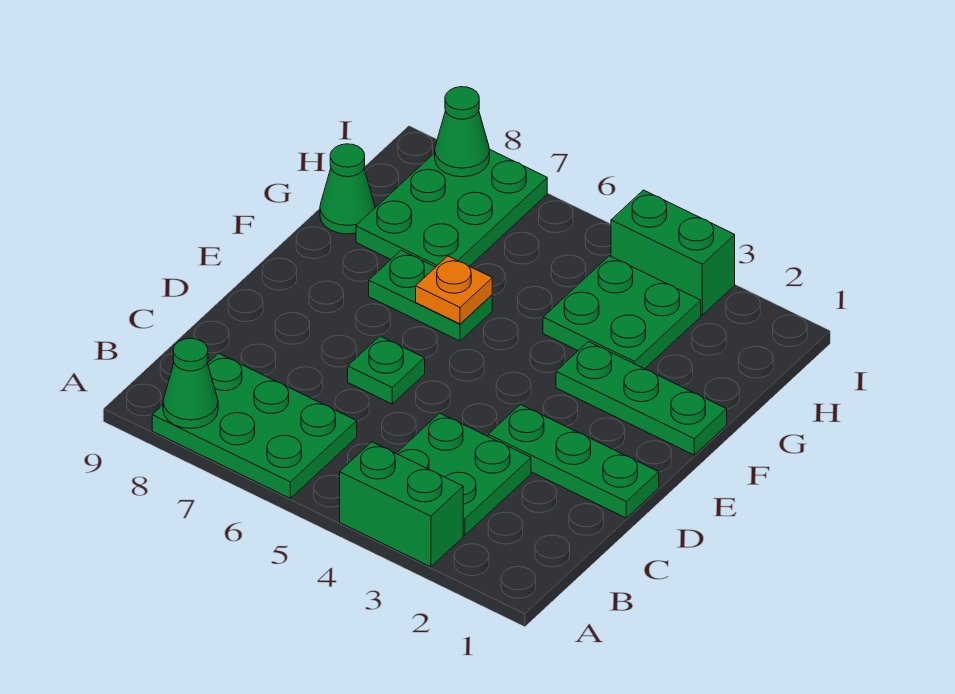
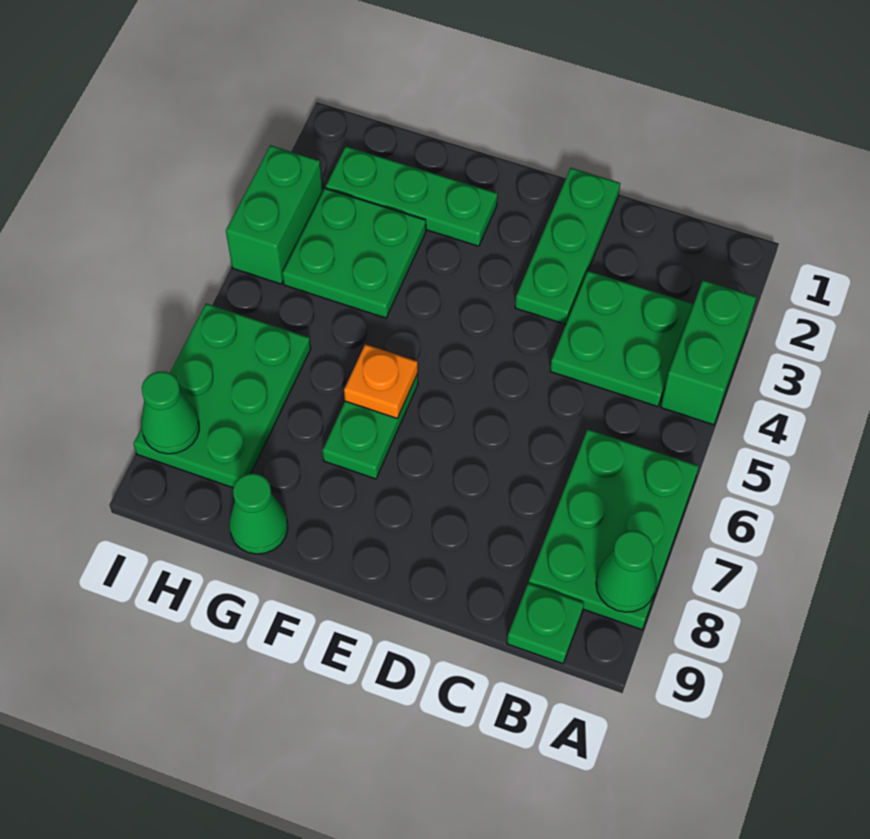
green 1x1 plate [348,336,425,404] -> green 1x1 plate moved to [507,583,584,664]
green 1x3 plate [556,342,727,455] -> green 1x3 plate turned to [326,146,497,246]
green 2x3 plate [356,150,547,267] -> green 2x3 plate turned to [134,304,311,488]

